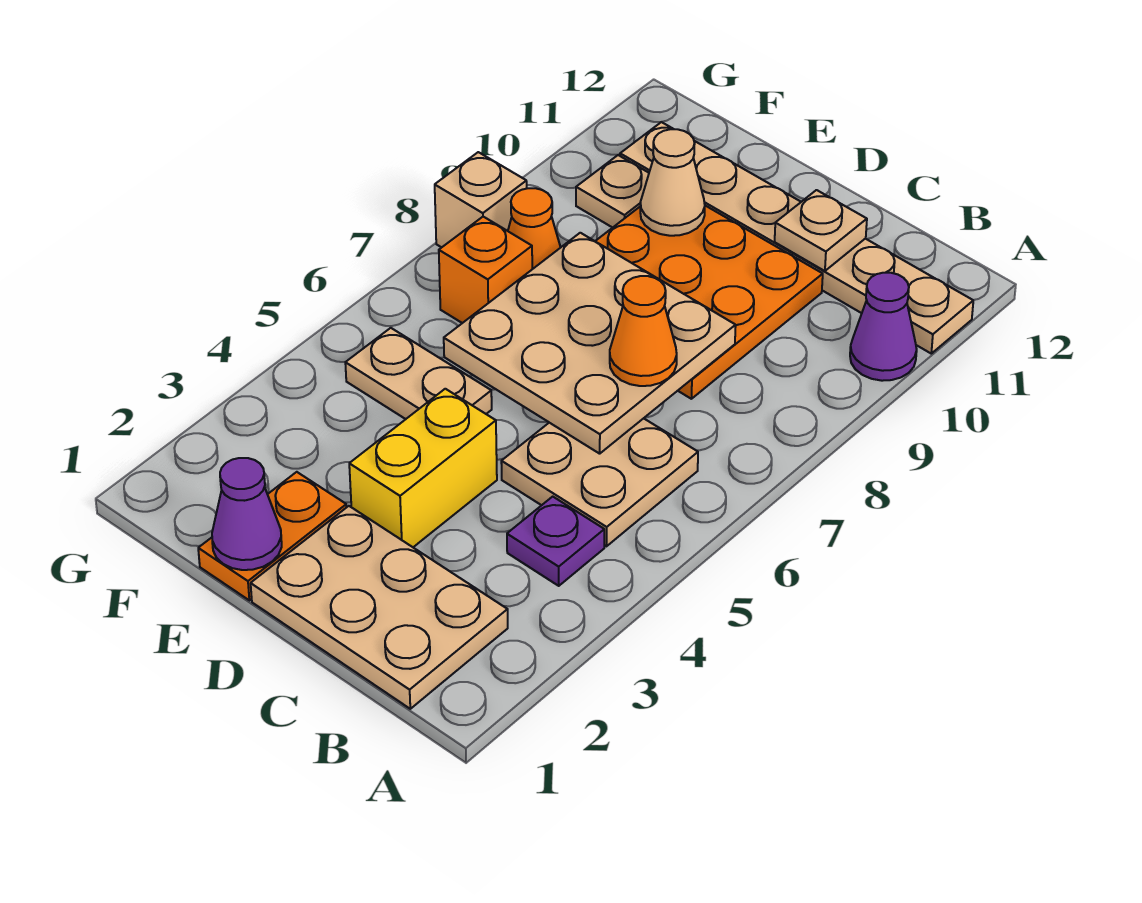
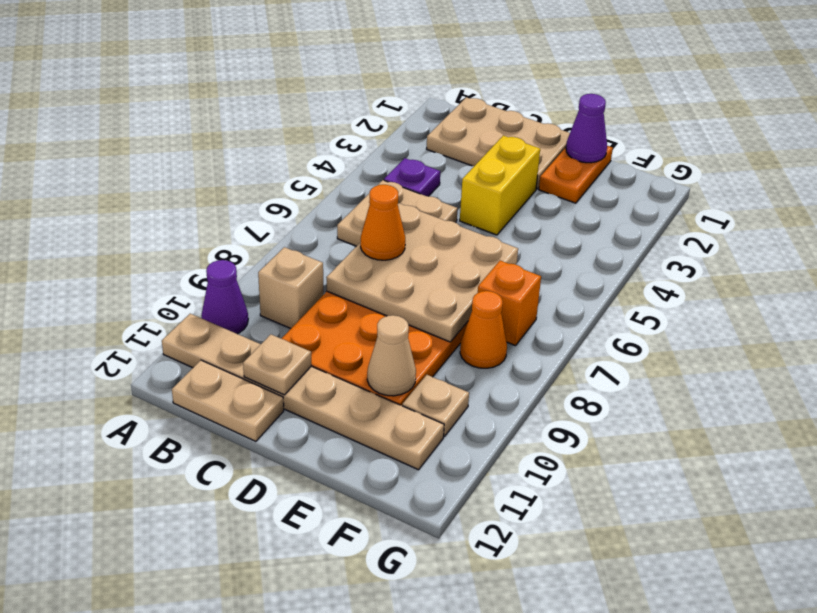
tan 1x2 plate [345,328,492,419] -> tan 1x2 plate moved to [172,360,284,441]
tan 1x1 brick [435,152,527,247] -> tan 1x1 brick moved to [258,247,324,329]

